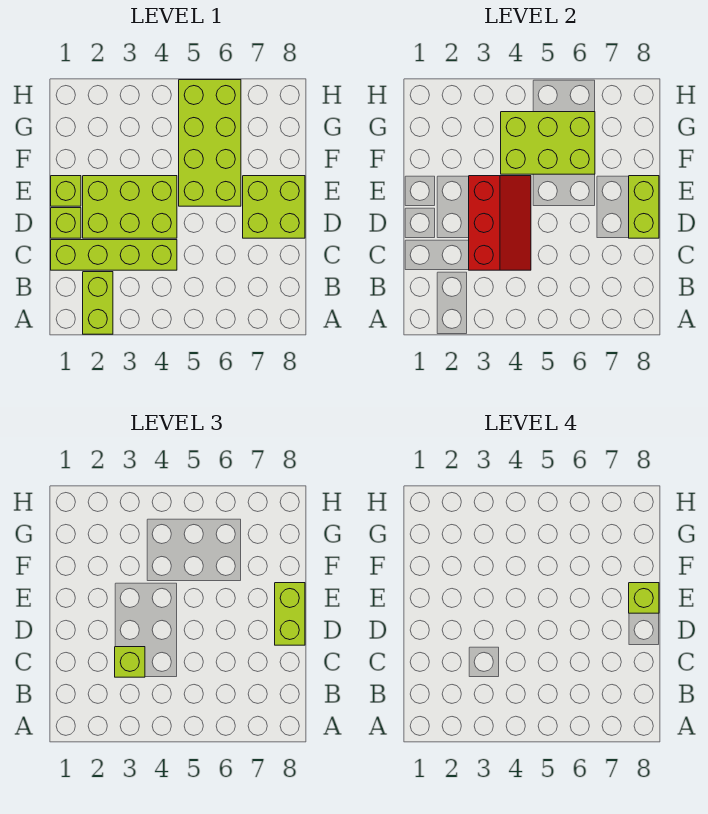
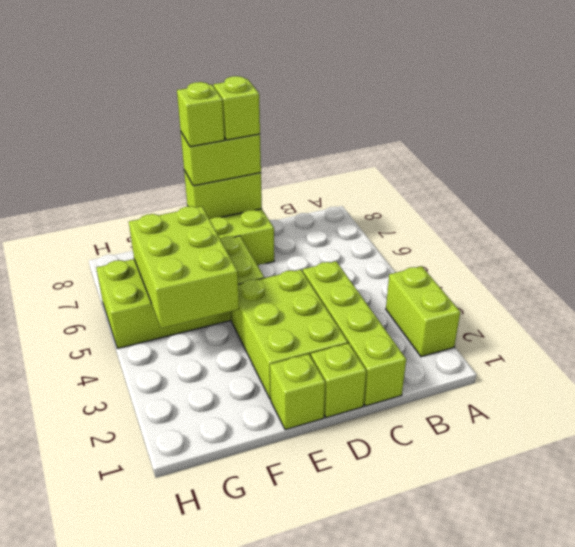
lime 1x2 brick [83,272,113,334] -> lime 1x2 brick turned to [386,266,460,357]
red 2x3 slope [469,176,531,270] -> none
lime 1x1 brick [115,647,145,677] -> lime 1x1 brick moved to [213,76,260,140]

